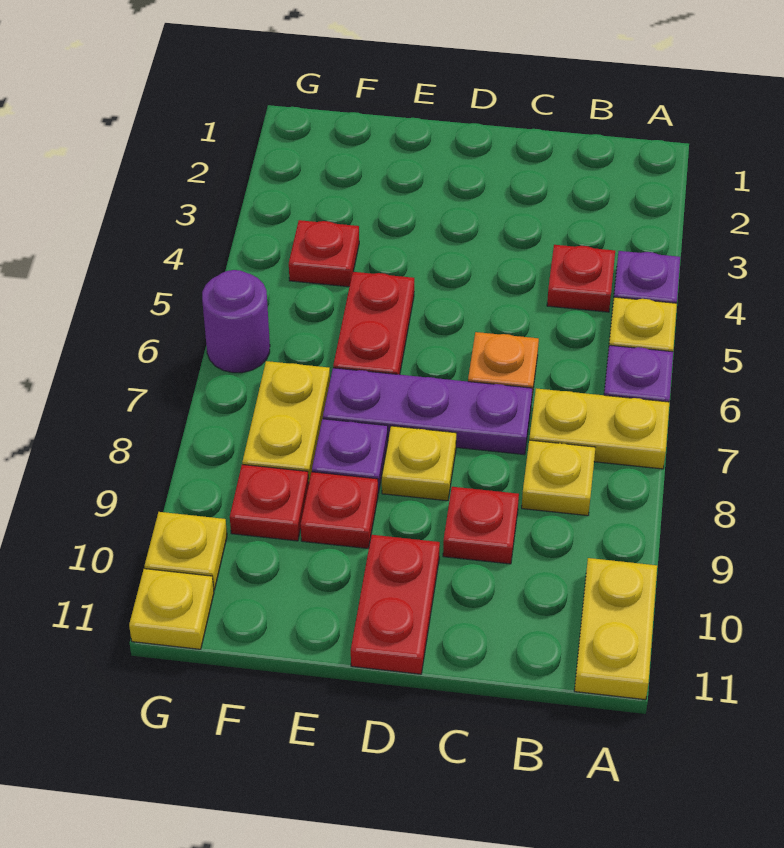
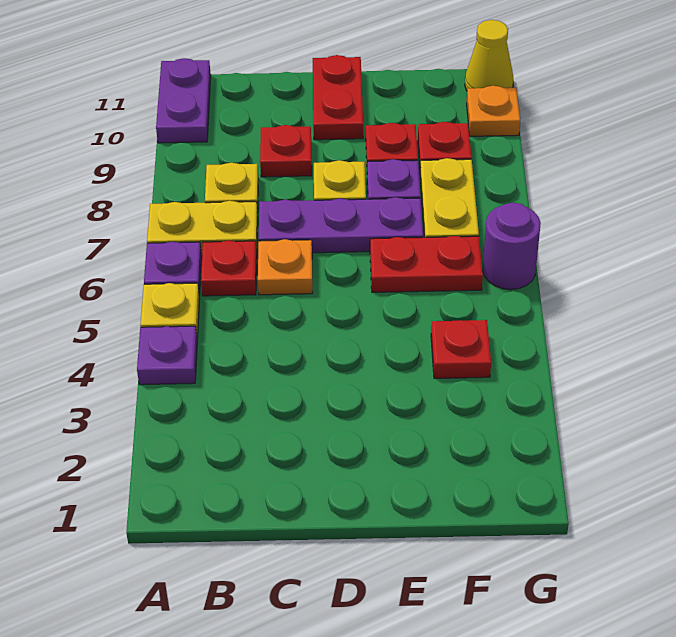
yellow 1x2 plate [574,558,657,700] -> purple 1x2 plate [156,58,211,143]
red 1x1 plate [547,245,615,312] -> red 1x1 plate moved to [201,240,257,296]
red 1x2 plate [333,272,414,375] -> red 1x2 plate turned to [370,236,483,292]
yellow 1x1 plate [145,512,227,590] -> orange 1x1 plate [467,86,520,136]
yellow 1x1 plate [129,569,214,649] -> yellow 1x1 cone [465,20,513,91]

